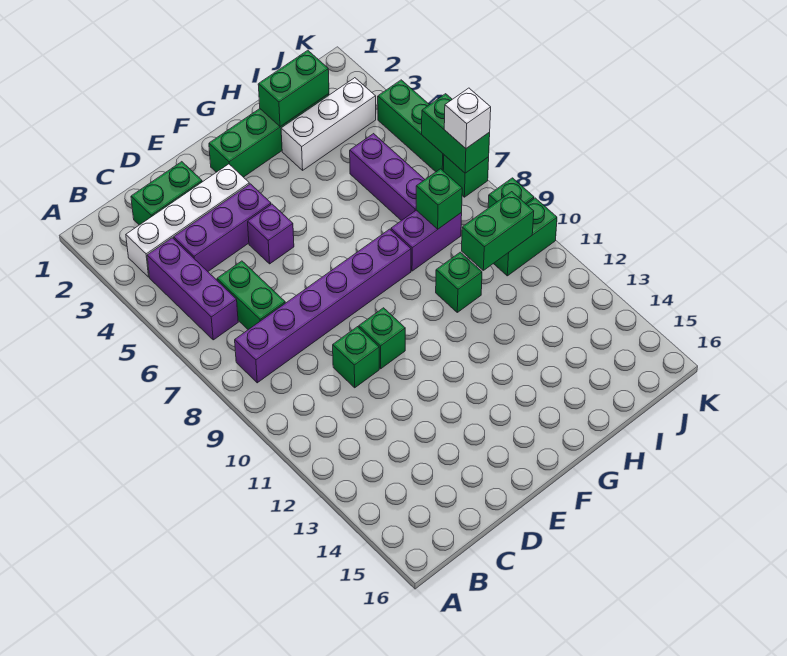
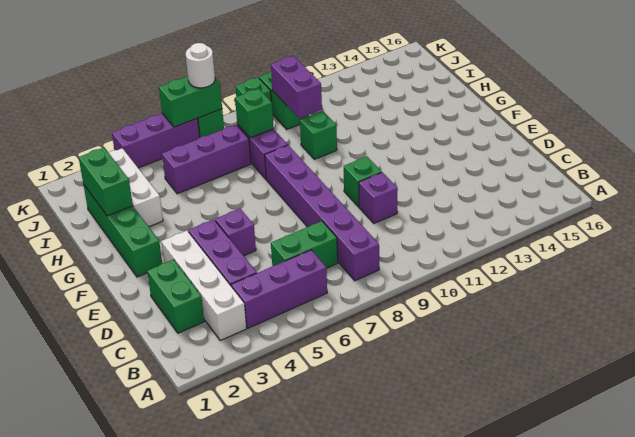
green 1x1 brick [333,327,379,388] -> purple 1x1 brick [359,172,398,223]
green 1x2 brick [462,192,534,270] -> purple 1x2 brick [271,56,322,119]
green 1x3 brick [378,80,444,172] -> purple 1x3 brick [112,114,200,168]
white 1x1 brick [444,88,491,148] -> white 1x1 round brick [186,43,215,88]

